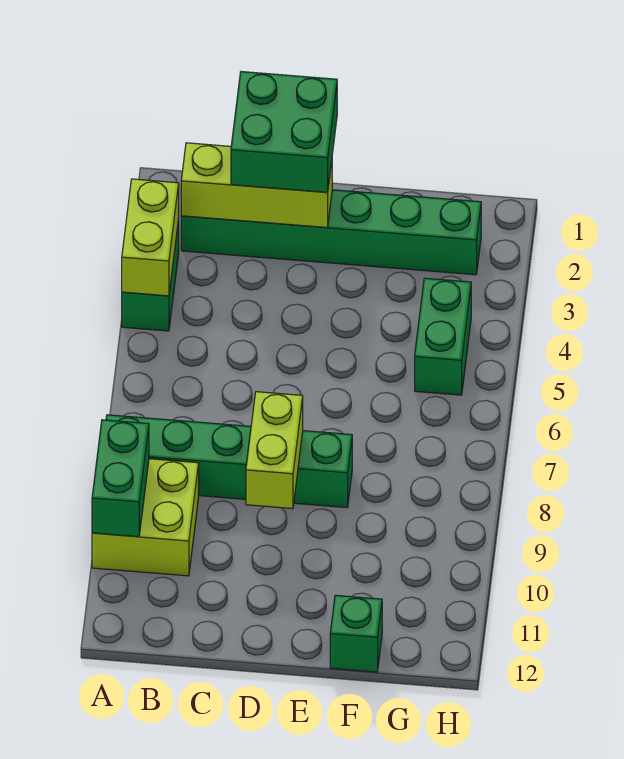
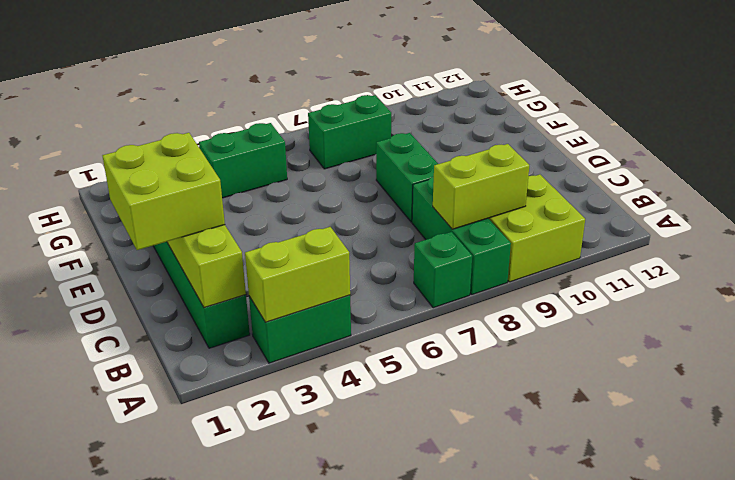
green 1x2 brick [92,420,149,537] -> green 1x2 brick moved to [308,95,391,169]
green 2x2 brick [231,72,337,192] -> lime 2x2 brick [102,133,225,250]
lime 1x2 brick [246,392,303,509] -> lime 1x2 brick moved to [433,144,529,229]
green 1x1 brick [330,595,382,672] -> green 1x1 brick moved to [414,232,472,308]

